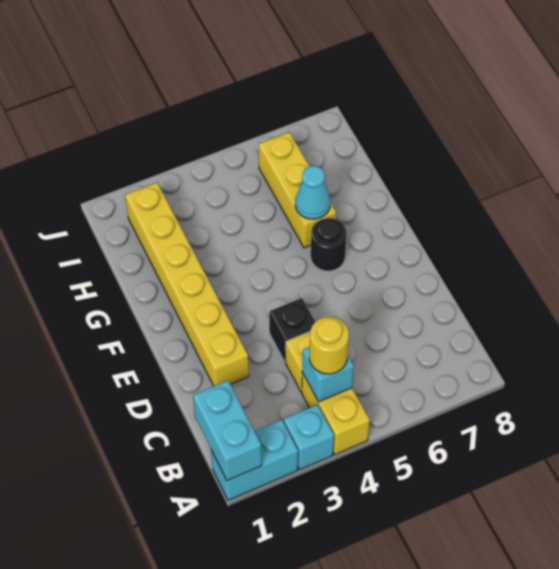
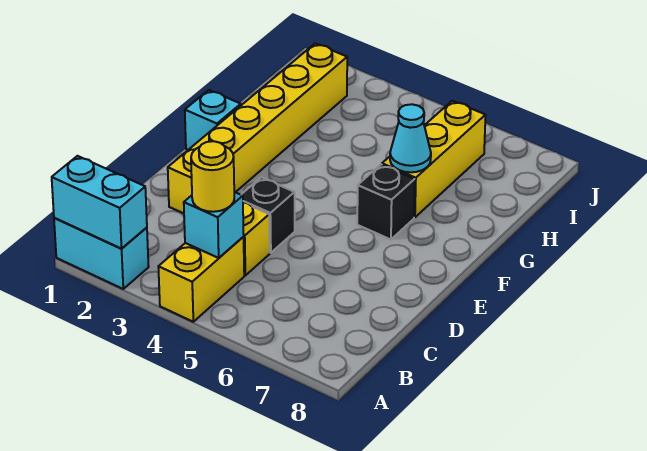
cyan 1x2 brick [193,381,262,480] -> cyan 1x2 brick turned to [52,156,147,249]
cyan 1x1 brick [284,405,334,470] -> cyan 1x1 brick moved to [185,90,241,150]
black 1x1 round brick [311,218,346,271] -> black 1x1 brick [357,165,415,240]

